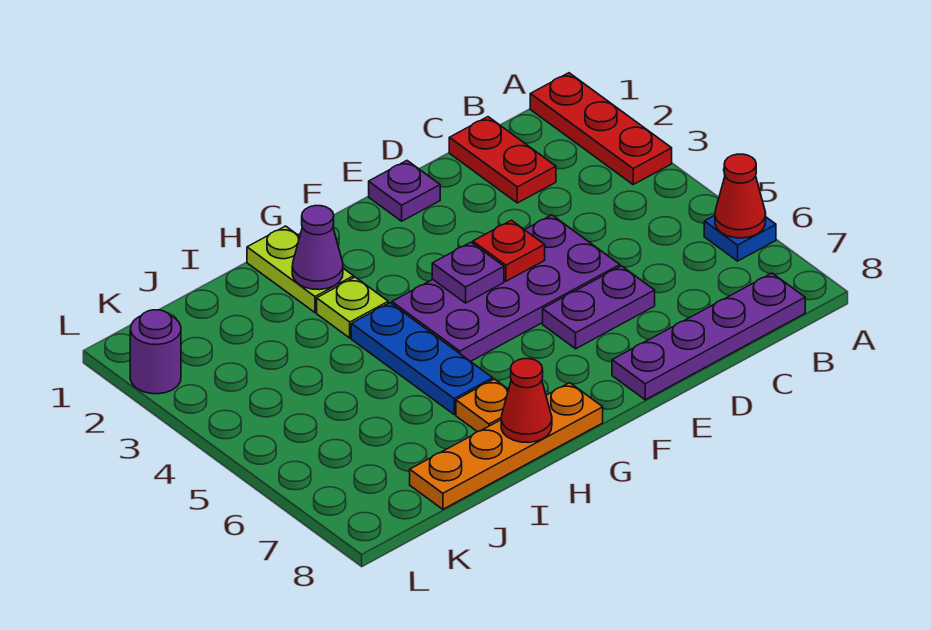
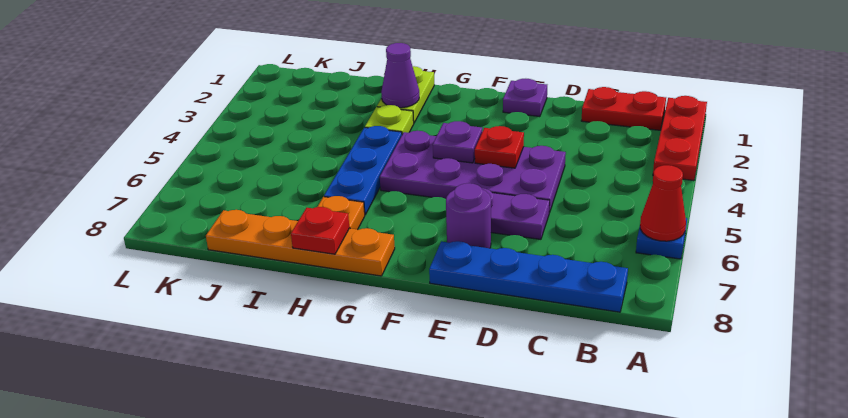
purple 1x4 plate [612,273,805,400] -> blue 1x4 plate [429,241,628,312]
red 1x2 plate [449,117,556,203] -> red 1x2 plate turned to [581,87,666,130]
red 1x1 cone [501,359,552,443] -> red 1x1 plate [291,207,349,254]
purple 1x1 round brick [130,310,181,394] -> purple 1x1 round brick moved to [446,183,491,248]

